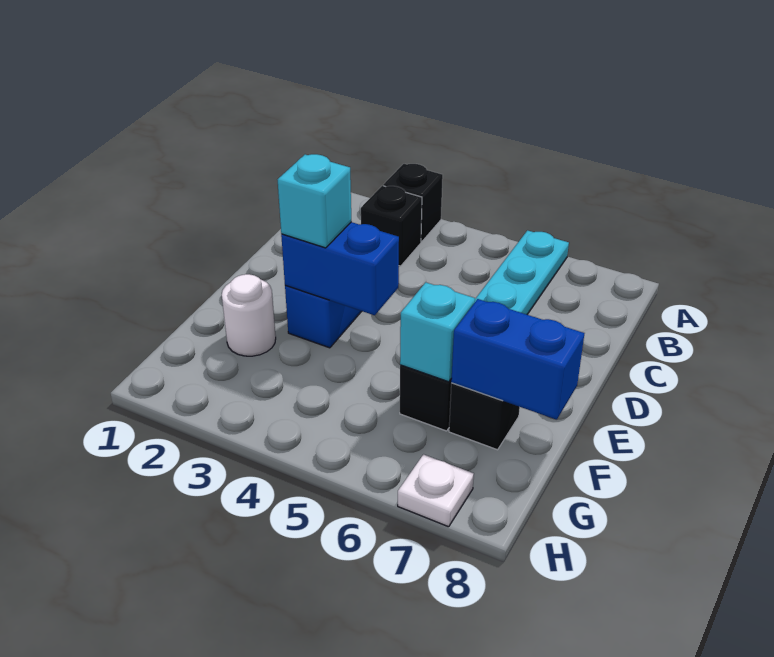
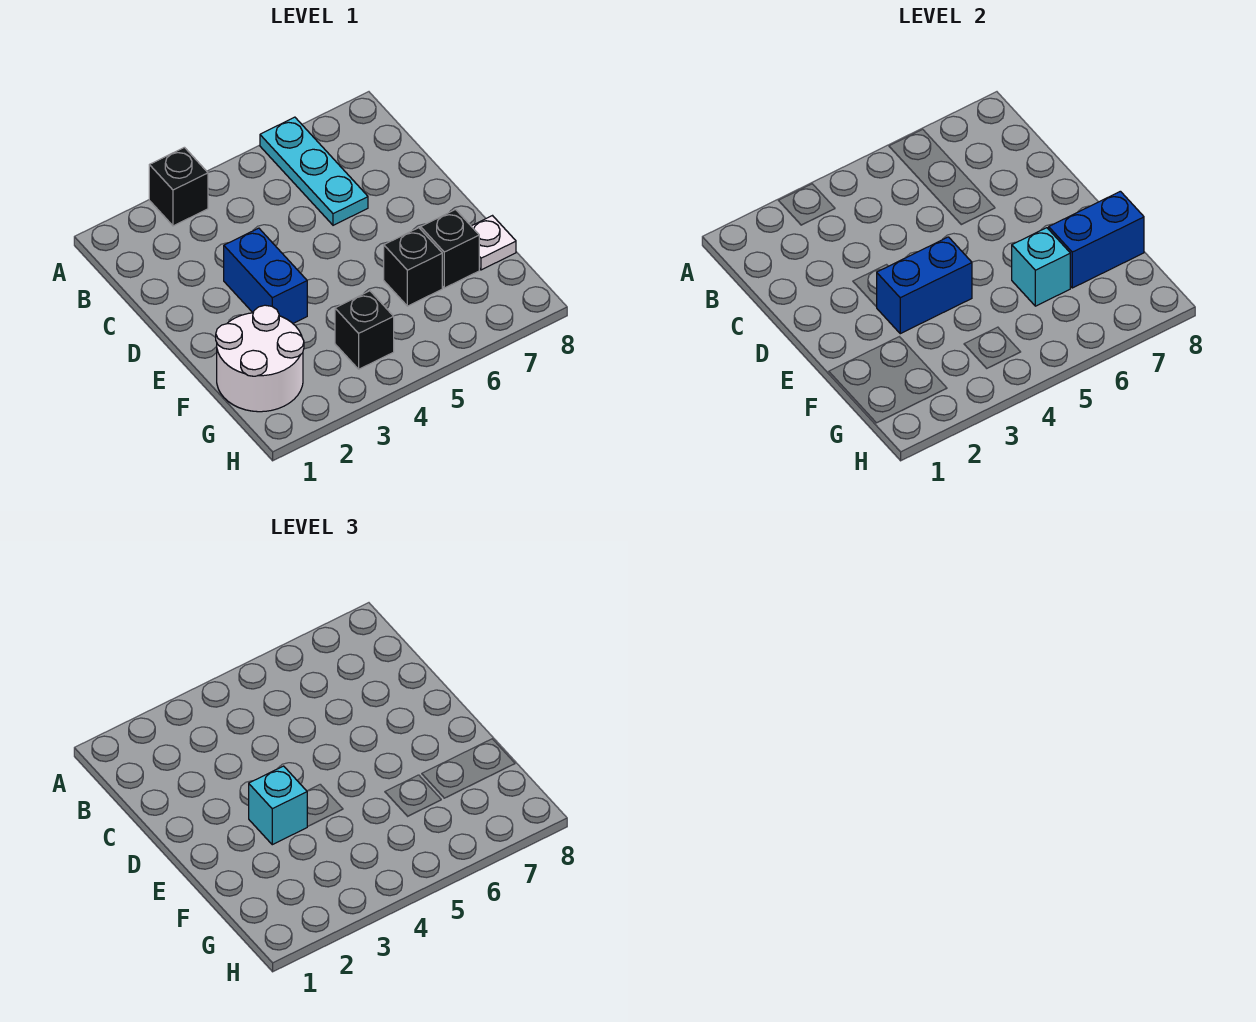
black 1x1 brick [361,186,422,266] -> black 1x1 brick moved to [335,291,394,369]
white 1x1 round brick [222,274,276,356] -> white 2x2 round brick [216,305,304,412]
white 1x1 plate [398,454,474,527] -> white 1x1 plate moved to [471,216,516,270]

